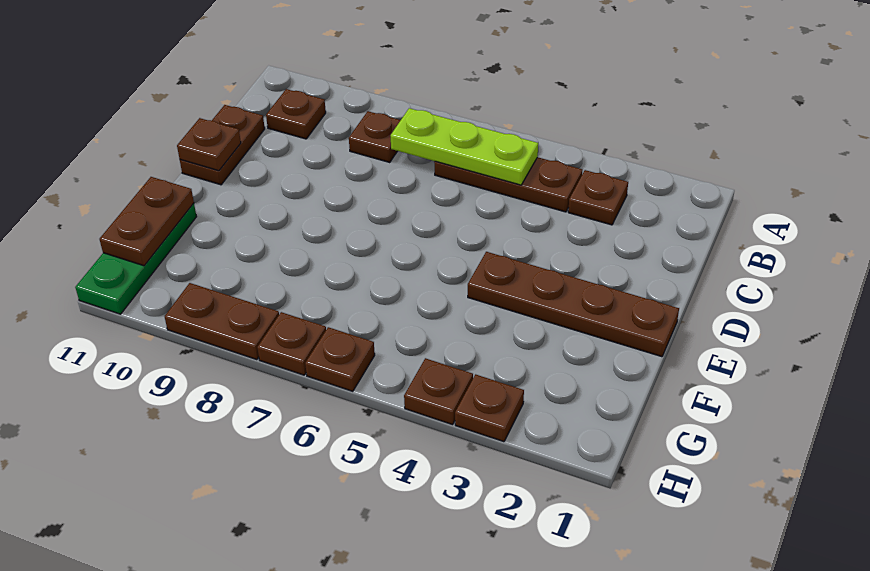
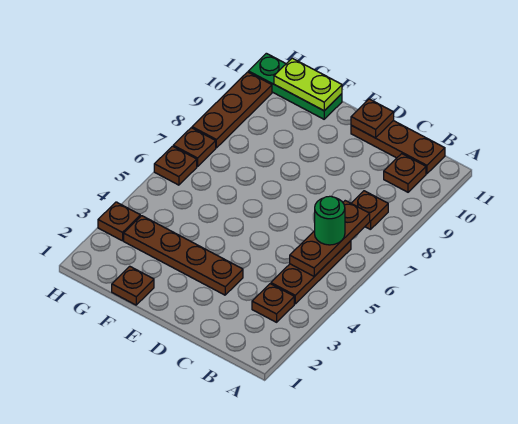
lime 1x3 plate [391,108,538,185] -> brown 1x3 plate [290,201,370,276]
none -> green 1x1 round brick [315,196,345,245]
brown 1x2 plate [180,105,265,185] -> brown 1x3 plate [351,121,445,174]
brown 1x4 plate [468,252,679,357] -> brown 1x4 plate turned to [124,216,243,295]
brown 1x2 plate [100,177,194,266] -> lime 1x2 plate [274,58,342,111]
brown 1x1 plate [404,358,473,425] -> brown 1x1 plate moved to [112,266,154,305]
brown 1x2 plate [165,283,279,360] -> brown 1x3 plate [192,72,272,148]

